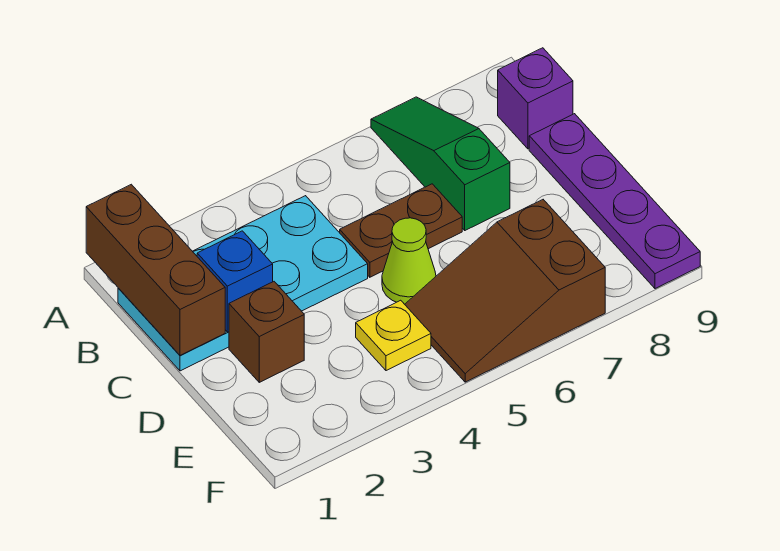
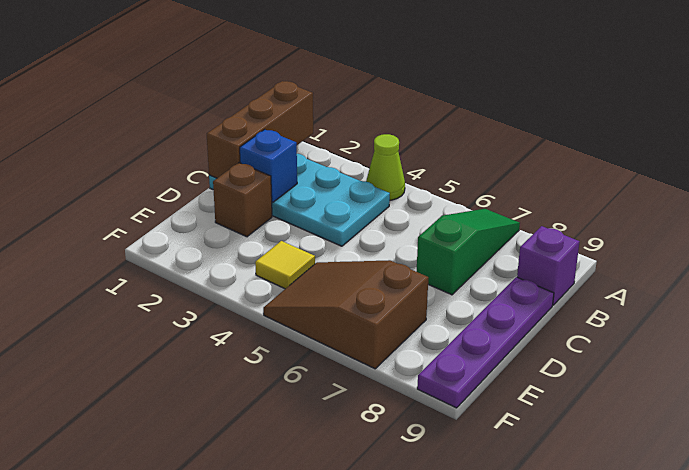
brown 1x2 plate [340,184,462,277] -> none
lime 1x1 cone [382,218,436,304] -> lime 1x1 cone moved to [366,134,405,200]
yellow 1x1 plate [356,300,431,371] -> yellow 1x1 tile [255,241,315,289]

